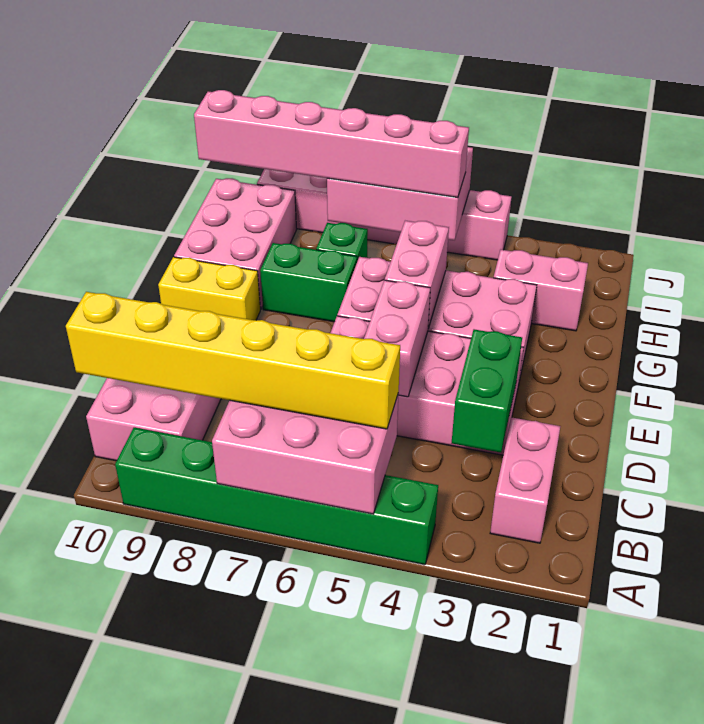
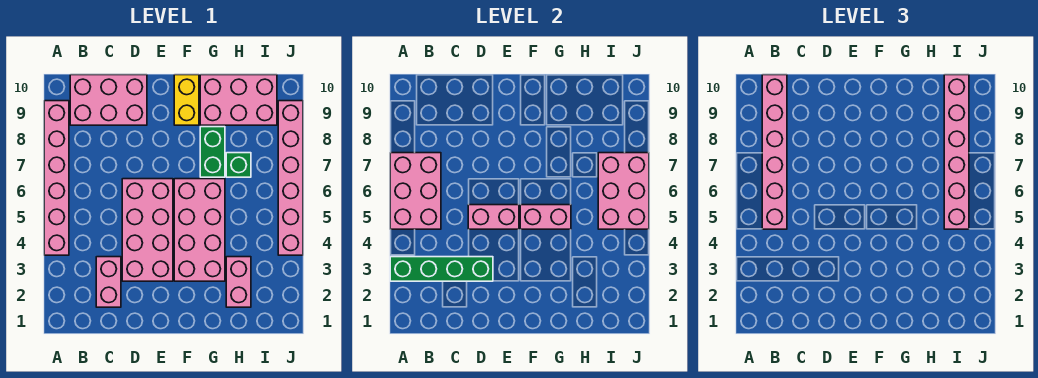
green 1x6 brick [115,428,438,565] -> pink 1x6 brick [44,101,69,255]
pink 1x2 brick [490,418,561,543] -> pink 1x2 brick turned to [96,257,121,307]
yellow 1x6 brick [66,292,400,429] -> pink 1x6 brick [762,75,787,229]
green 1x2 brick [452,329,522,452] -> green 1x4 brick [390,257,493,281]

